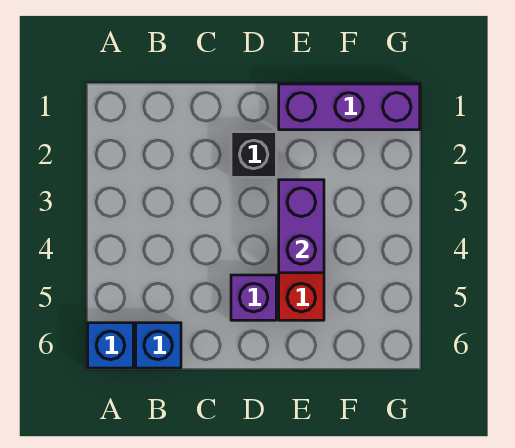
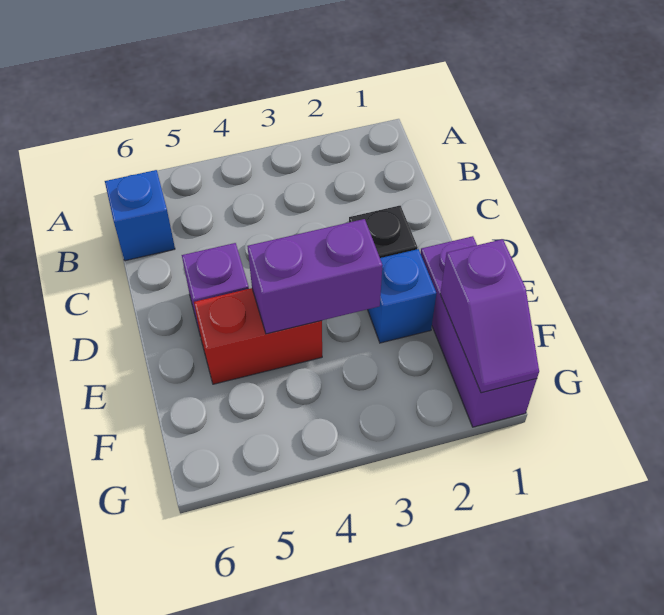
blue 1x1 brick [88,323,133,368] -> blue 1x1 brick moved to [368,249,437,343]
none -> purple 1x2 slope [440,239,539,393]

